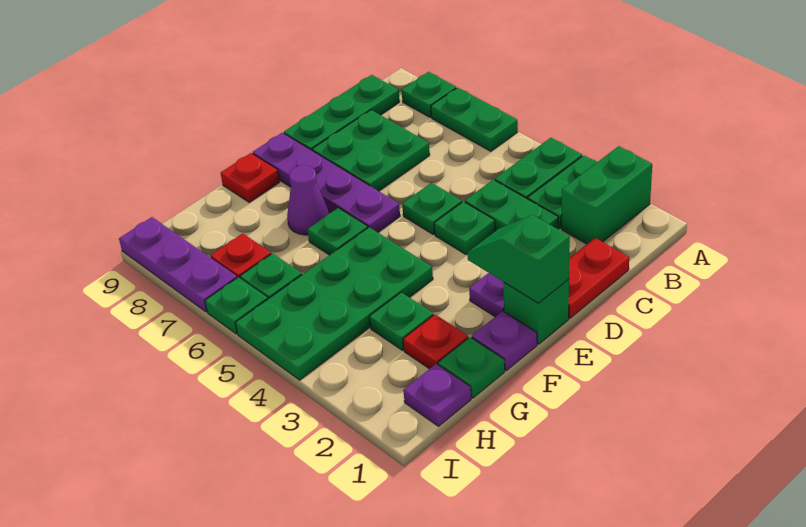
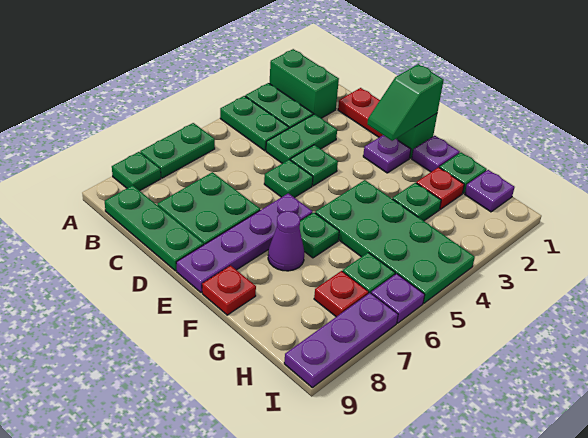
green 1x1 plate [205,277,268,334] -> purple 1x1 plate [371,274,425,323]

